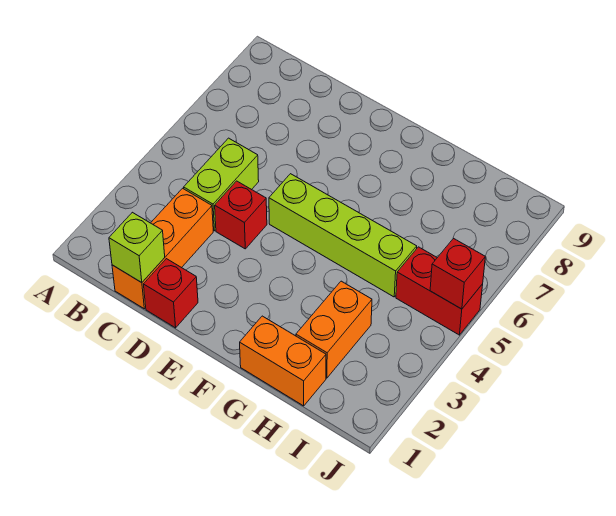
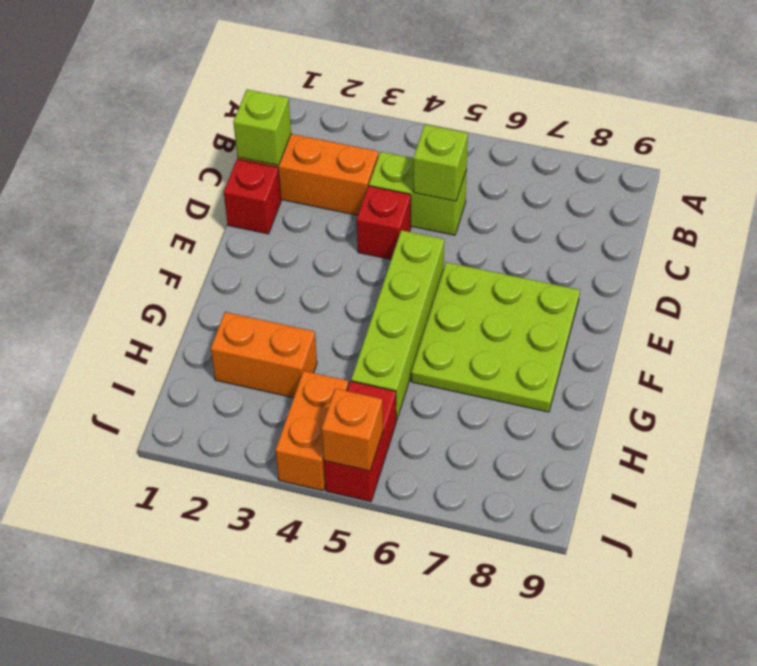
none -> lime 1x1 brick [413,124,468,201]
none -> lime 3x3 plate [411,262,580,412]
orange 1x2 brick [240,316,326,406] -> orange 1x2 brick moved to [275,371,349,491]
red 1x1 brick [430,238,485,309] -> orange 1x1 brick [322,389,383,471]

